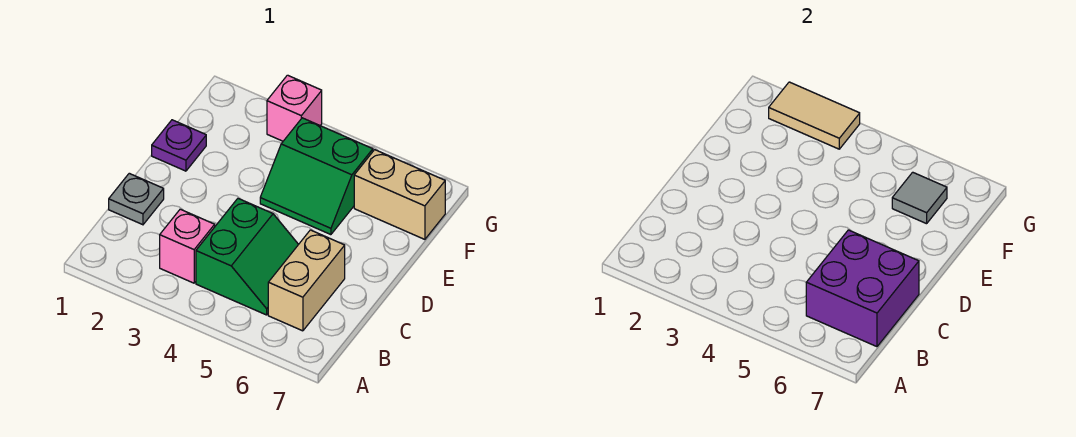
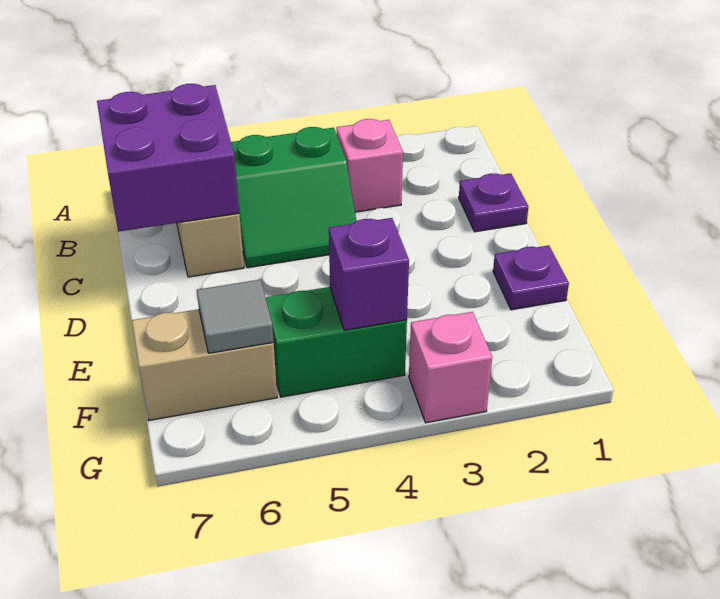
green 2x2 slope [196,199,299,315] -> green 2x2 slope turned to [231,127,356,268]
grey 1x1 plate [109,173,164,225] -> purple 1x1 plate [459,173,528,232]
none -> purple 1x1 brick [329,218,409,331]
tan 1x2 tile [769,82,860,149] -> none

